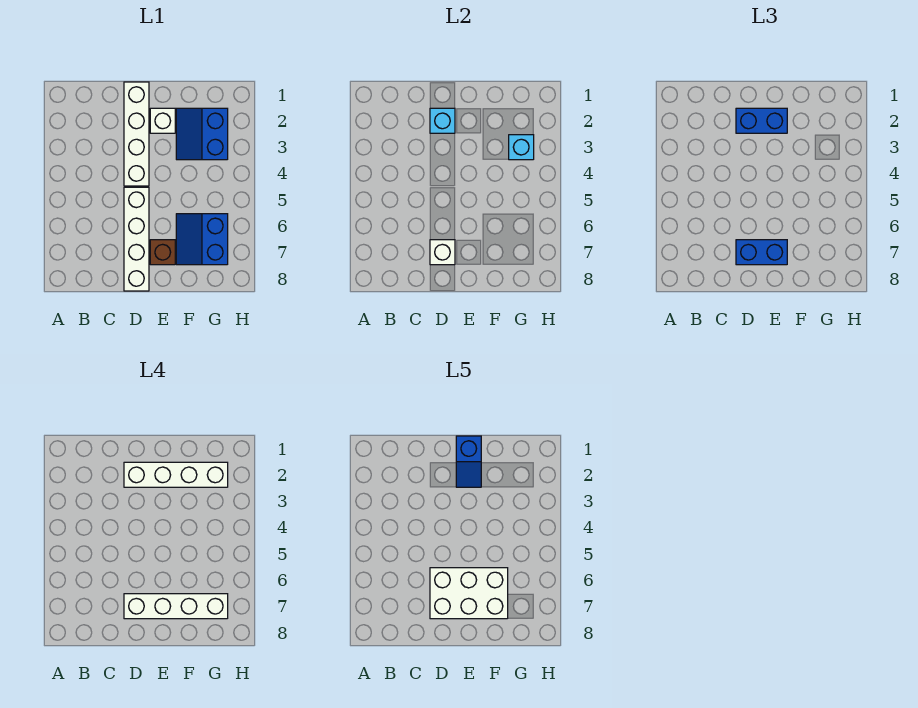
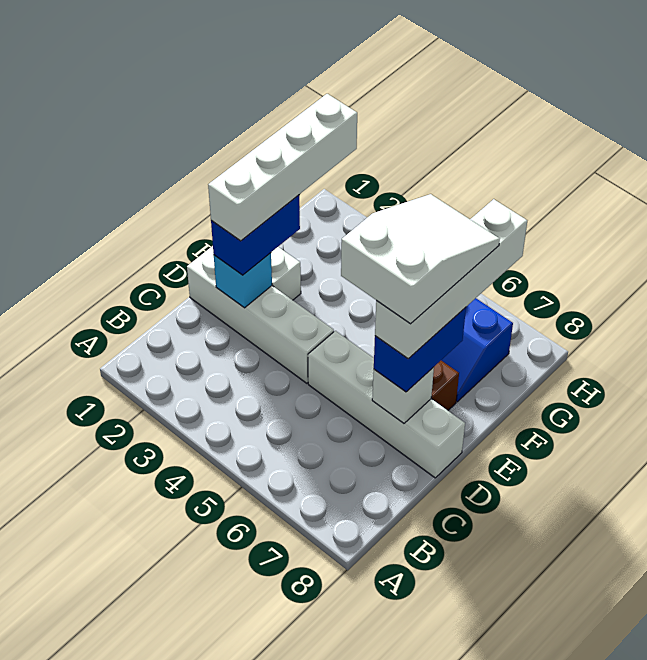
white 2x3 brick [430,568,508,619] -> white 2x3 slope [341,194,500,324]
blue 1x2 slope [456,436,481,487] -> none
blue 2x2 slope [176,108,228,160] -> none
cyan 1x1 brick [509,135,534,160] -> none

